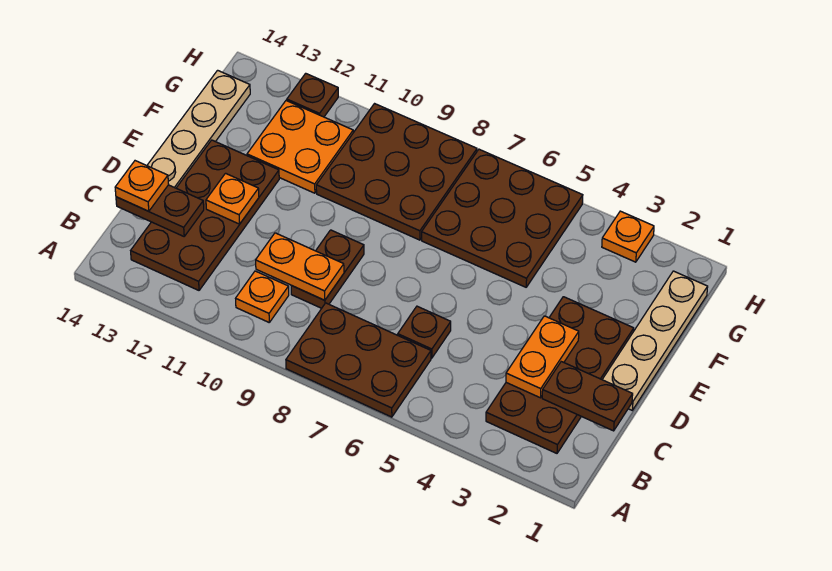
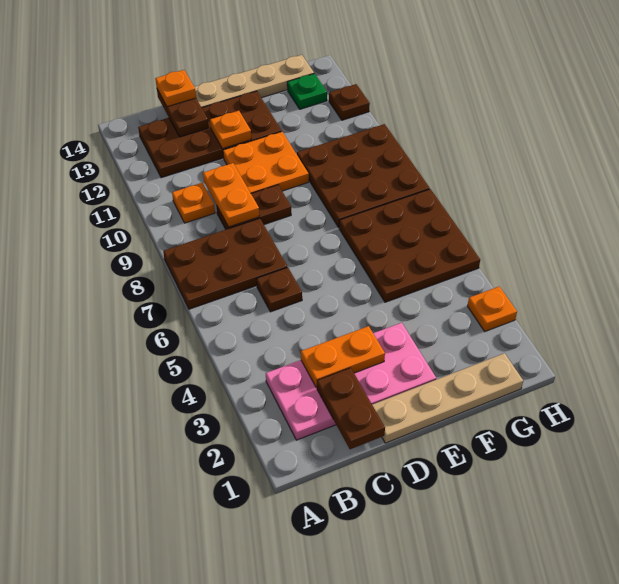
brown 2x3 plate [286,303,431,417] -> brown 2x3 plate turned to [163,218,287,309]
brown 2x4 plate [486,297,634,453] -> pink 2x4 plate [266,323,436,440]
orange 2x2 plate [247,101,353,193] -> orange 2x2 plate moved to [223,132,309,193]
none -> green 1x1 plate [287,74,327,109]

